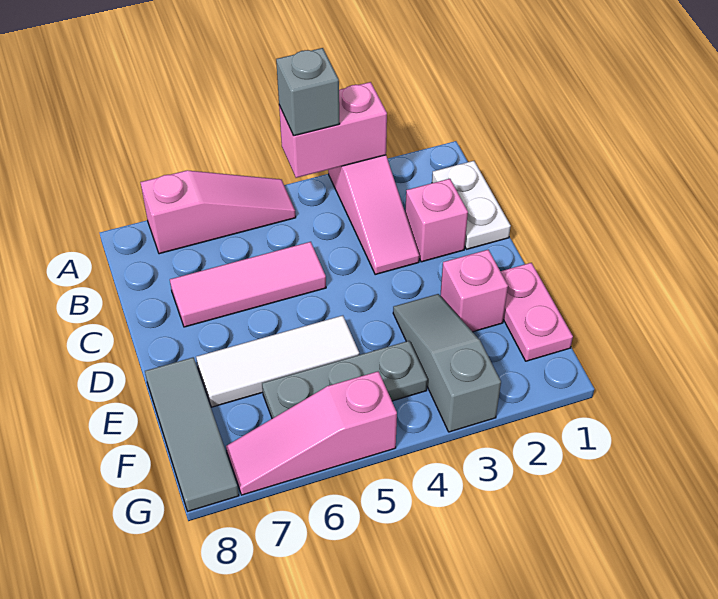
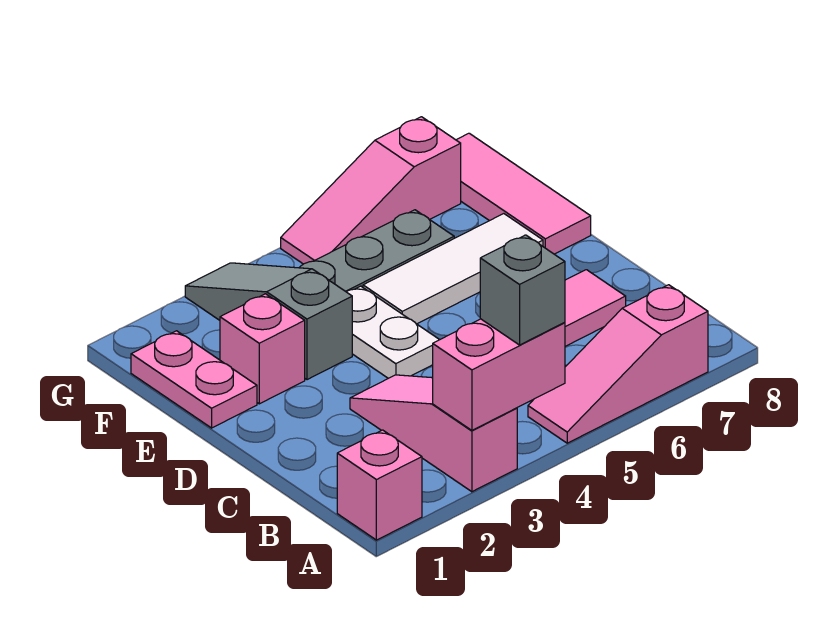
white 1x2 plate [432,161,511,249] -> white 1x2 plate moved to [346,286,439,378]
pink 1x1 brick [405,179,468,262] -> pink 1x1 brick moved to [337,430,422,540]
grey 1x3 slope [393,294,501,432] -> grey 1x3 slope turned to [185,263,352,380]
grey 1x3 tile [145,357,239,511] -> pink 1x3 tile [457,133,591,254]
pink 1x3 slope [226,371,397,495] -> pink 1x3 slope turned to [281,117,461,264]

